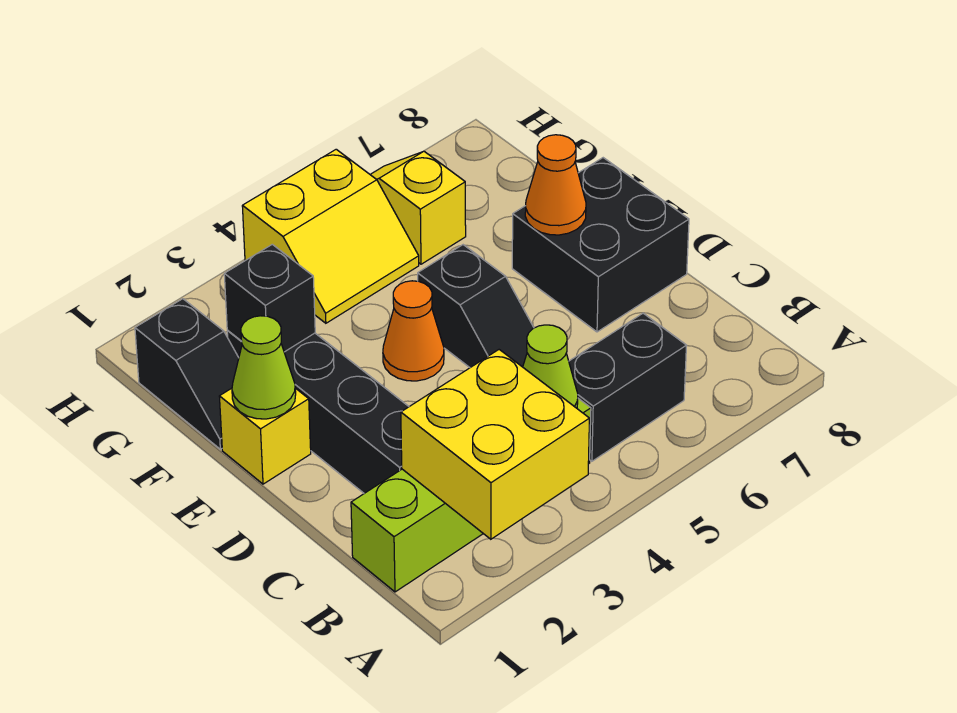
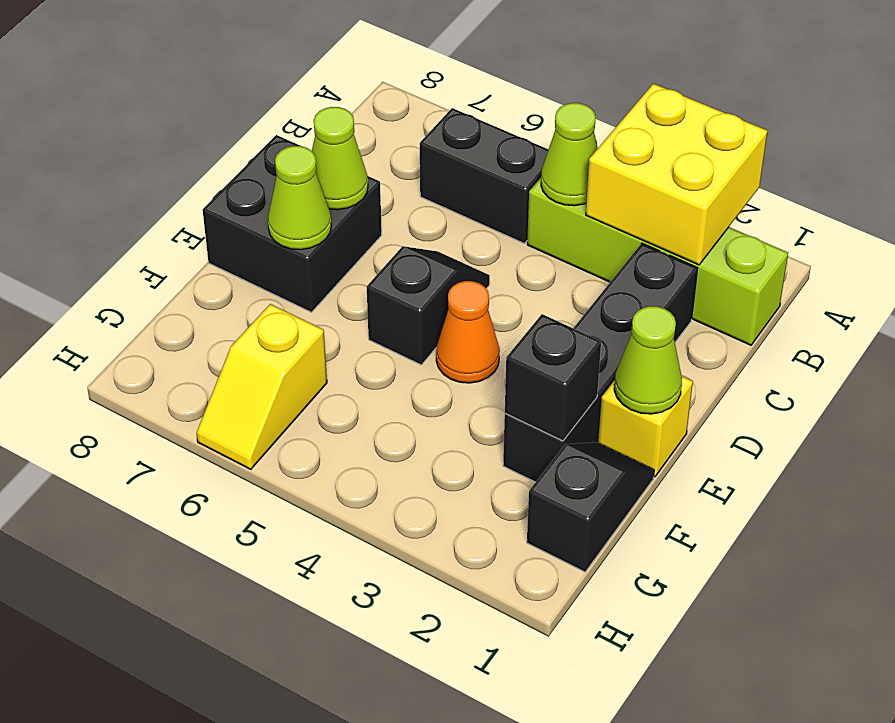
none -> lime 1x1 cone [312,107,368,210]
orange 1x1 cone [525,135,586,235] -> lime 1x1 cone [268,146,331,250]
yellow 2x2 slope [242,149,419,323] -> none

